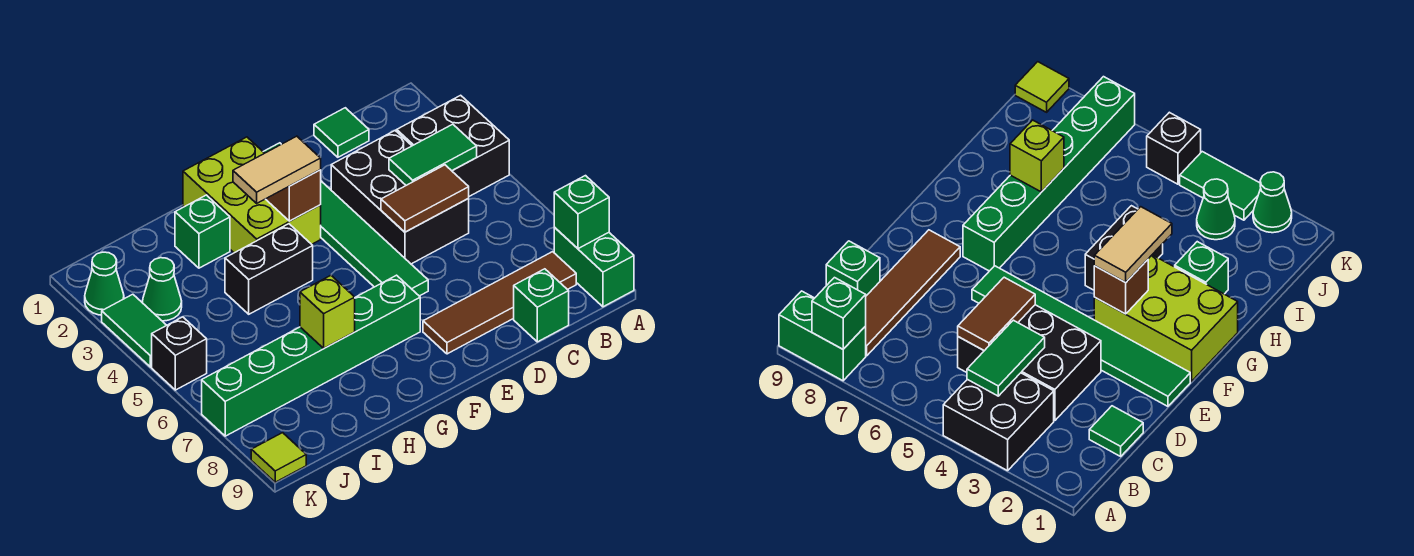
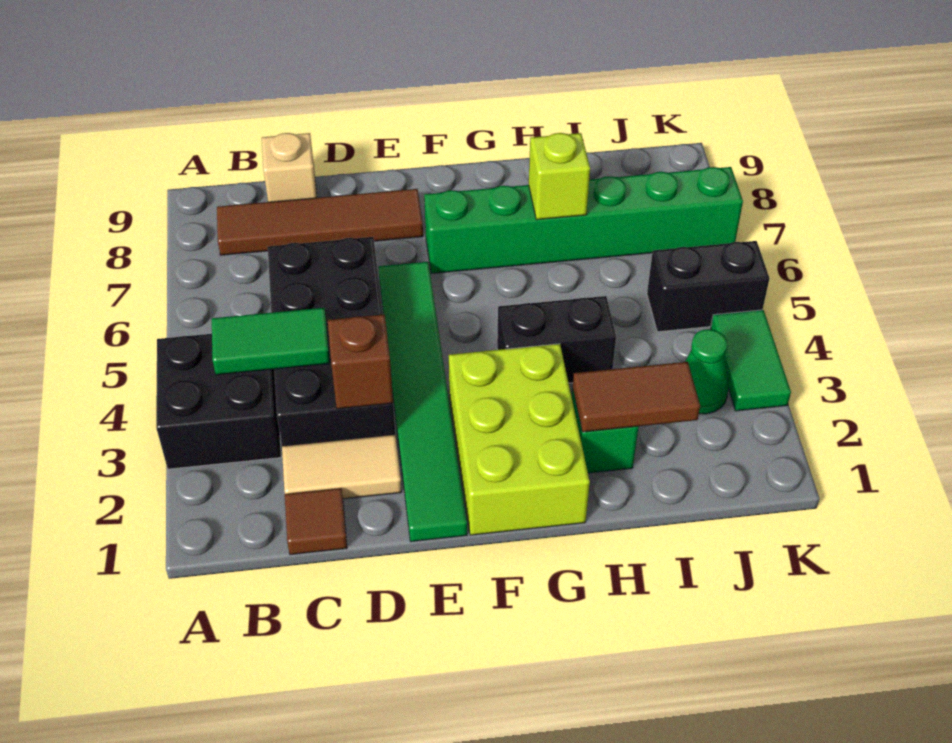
green 1x2 brick [554,227,634,307] -> none
green 1x1 brick [554,176,609,249] -> none
green 1x1 tile [314,108,369,157] -> brown 1x1 tile [285,488,347,555]
black 2x3 brick [331,131,469,264] -> black 2x4 brick [268,237,395,446]
brown 1x2 tile [381,165,469,232] -> brown 1x2 tile moved to [573,362,700,432]
green 1x1 brick [514,269,569,342] -> tan 1x1 brick [262,133,317,202]
brown 1x1 brick [266,170,321,221] -> brown 1x1 brick moved to [328,314,393,409]
tan 1x2 tile [233,136,321,203] -> tan 1x2 tile moved to [282,435,402,499]
green 1x1 cone [85,252,124,315] -> none
black 1x1 brick [152,317,207,390] -> black 1x2 brick [647,241,770,332]
lime 1x1 tile [251,433,306,482] -> none

